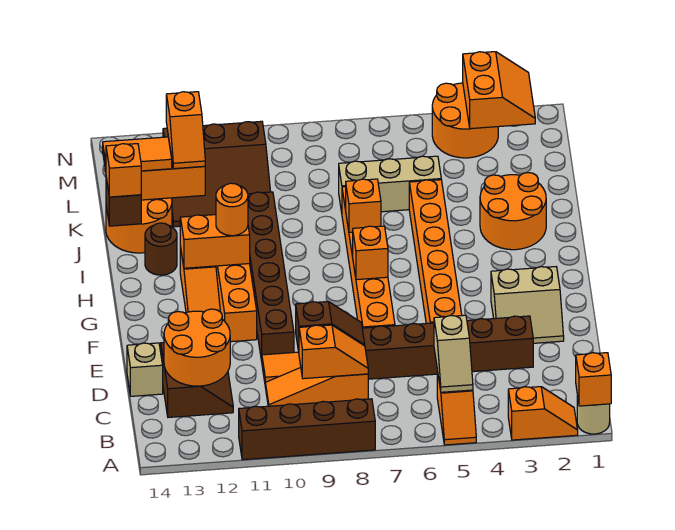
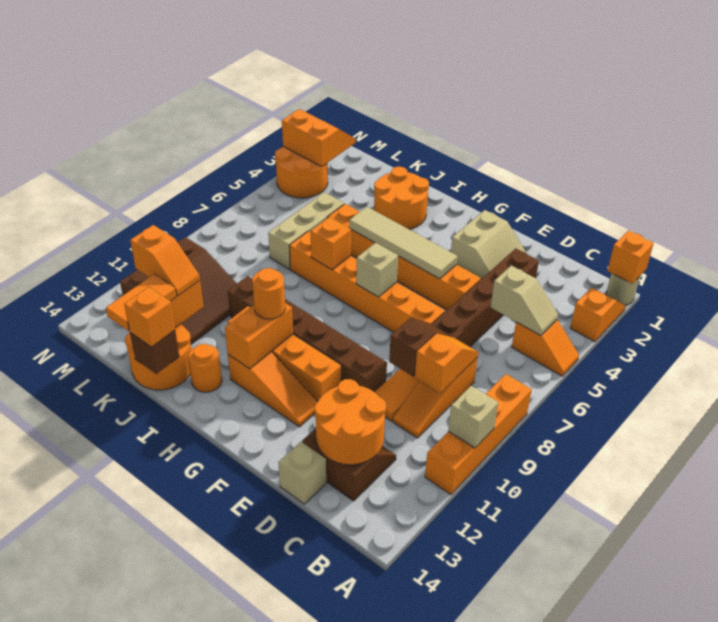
brown 1x4 brick [239,399,375,460] -> orange 1x4 brick [425,374,532,494]
none -> tan 1x1 brick [448,386,498,448]
none -> tan 1x4 tile [349,207,458,279]
orange 1x1 brick [353,226,388,280] -> tan 1x1 brick [356,243,398,297]
brown 1x1 round brick [145,223,177,275] -> orange 1x1 round brick [188,344,222,392]

